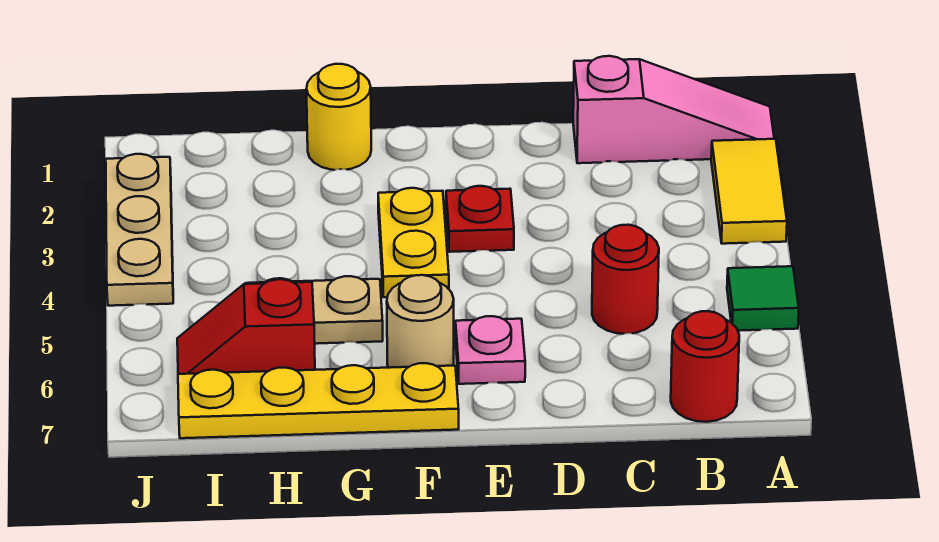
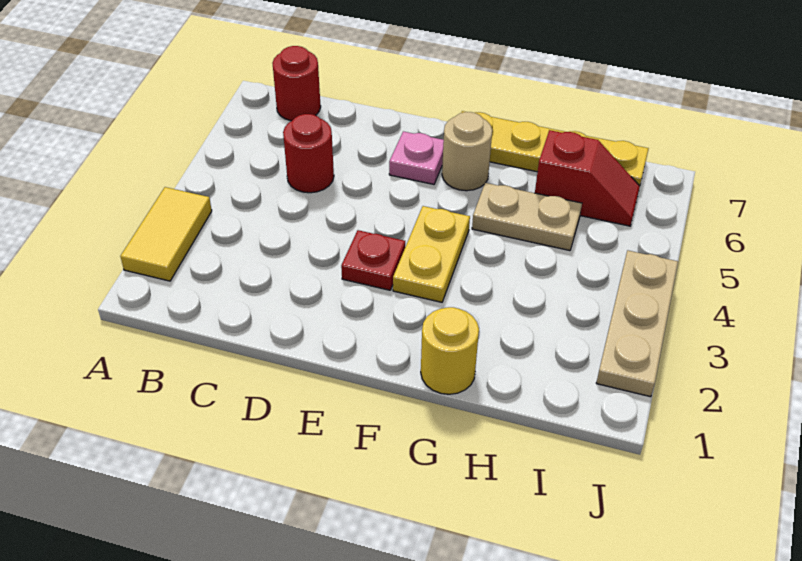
pink 1x3 slope [573,56,774,163] -> none
green 1x1 tile [727,266,799,331] -> none

